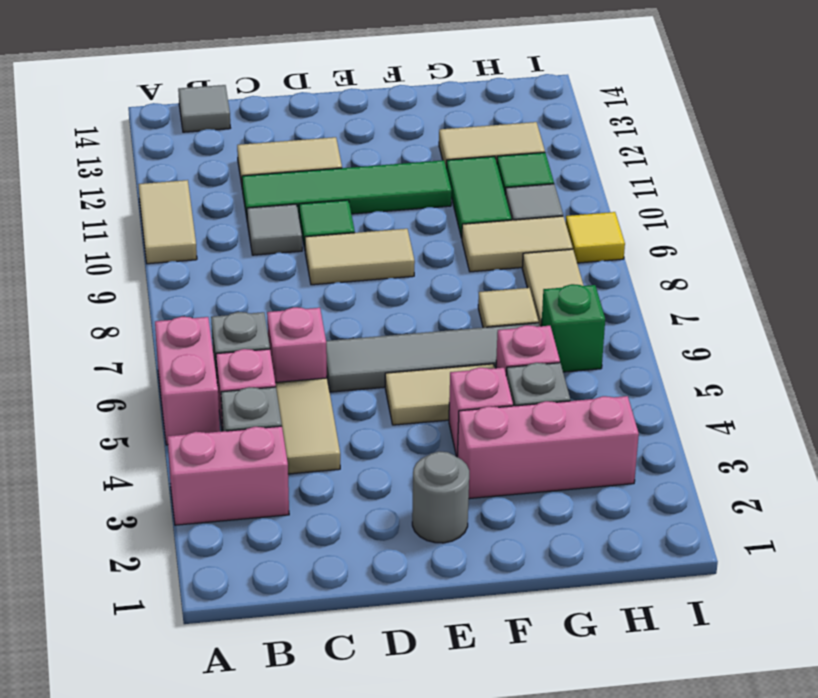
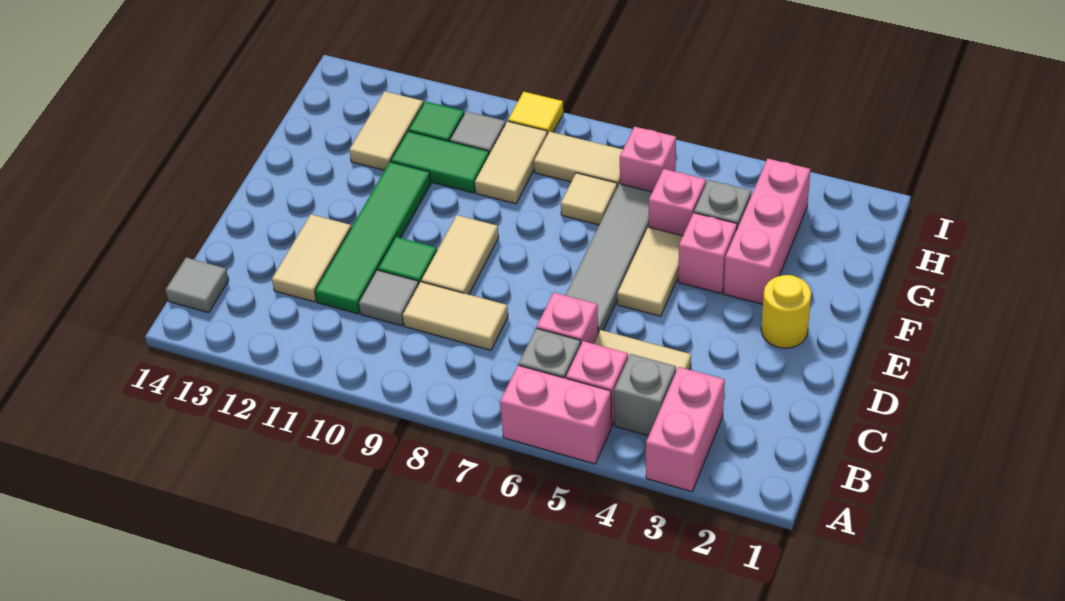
tan 1x2 tile [138,180,197,264] -> tan 1x2 tile moved to [403,282,508,350]
grey 1x1 round brick [412,451,469,543] -> yellow 1x1 round brick [761,275,811,348]
green 1x1 brick [541,284,605,372] -> pink 1x1 brick [620,127,676,192]

